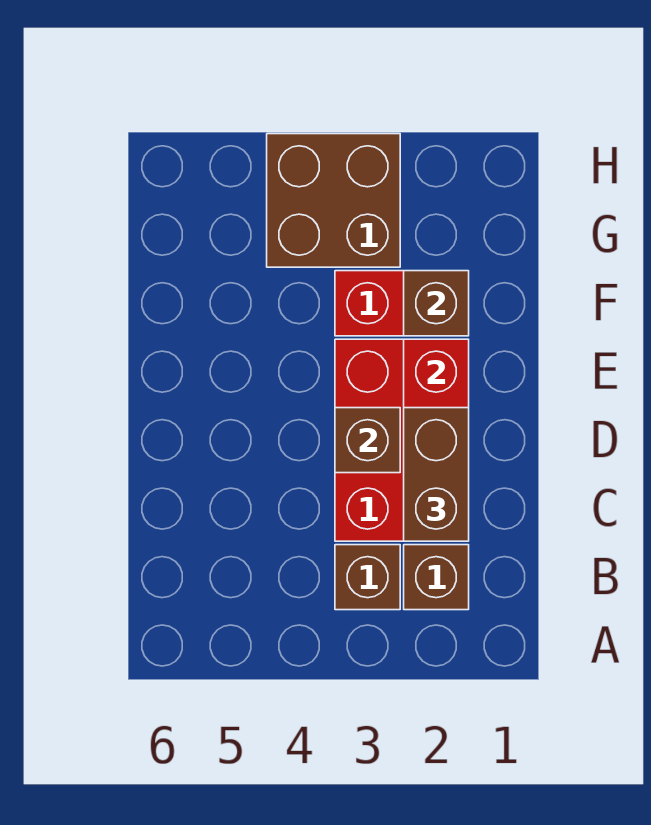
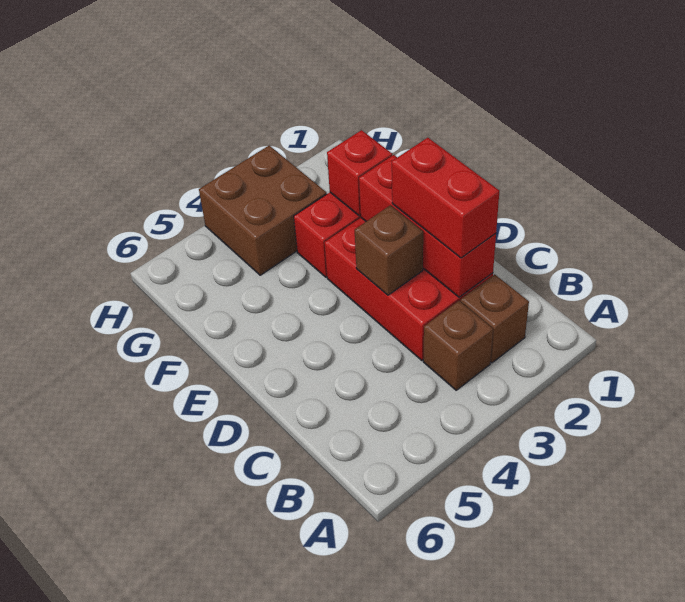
brown 1x2 brick [404,408,469,541] -> red 1x2 brick [392,138,499,258]
brown 1x1 brick [404,271,469,336] -> red 1x1 brick [327,130,392,216]

